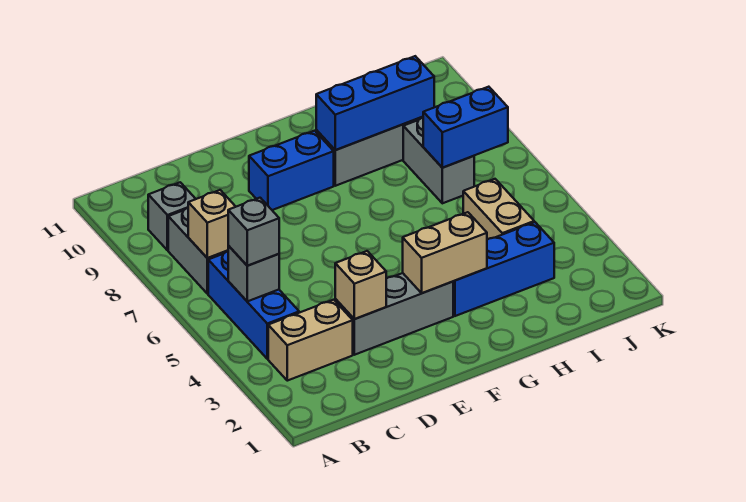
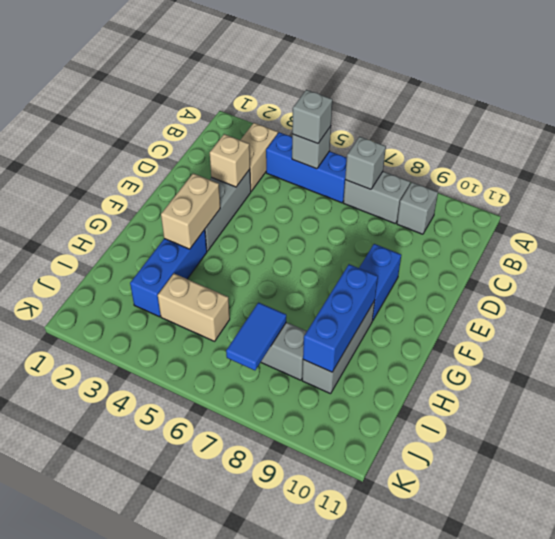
tan 1x1 brick [188,190,236,258] -> grey 1x1 brick [345,137,386,189]
blue 1x2 brick [423,87,508,168] -> blue 1x2 tile [226,303,286,370]

